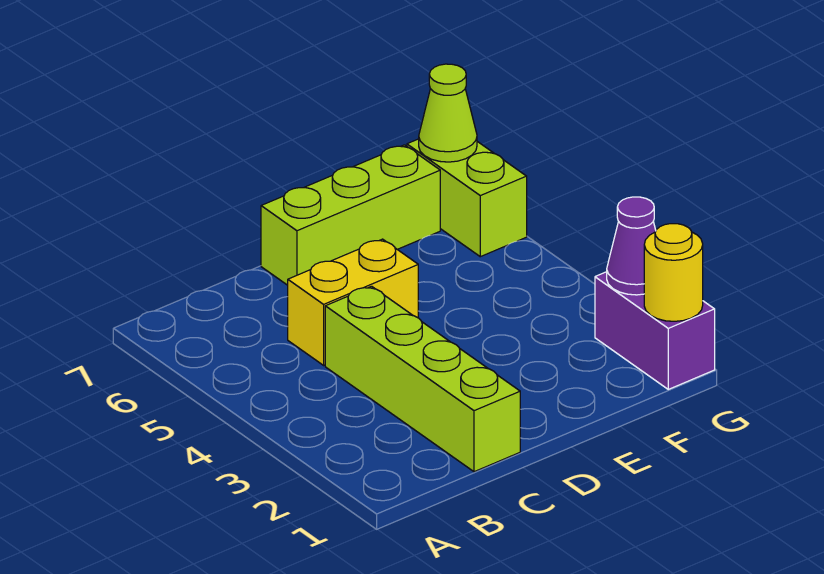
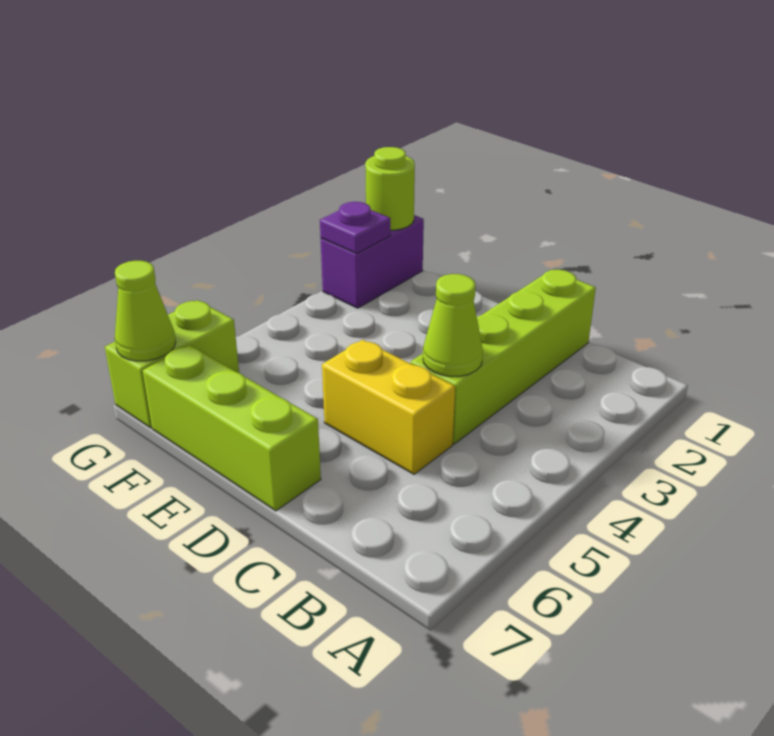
none -> lime 1x1 cone [423,274,483,377]
yellow 1x1 round brick [644,224,703,321] -> lime 1x1 round brick [365,147,415,230]
purple 1x1 cone [607,197,656,295] -> purple 1x1 plate [320,202,390,254]

